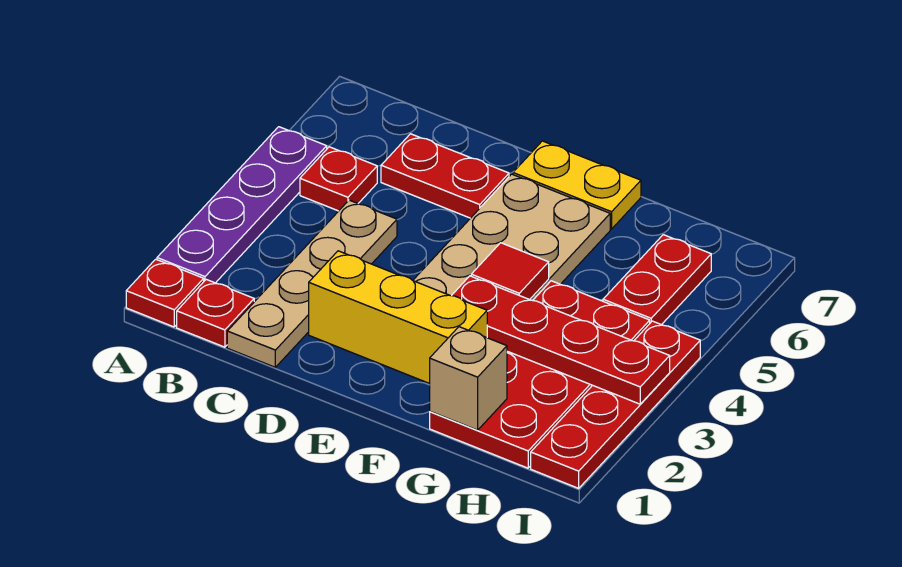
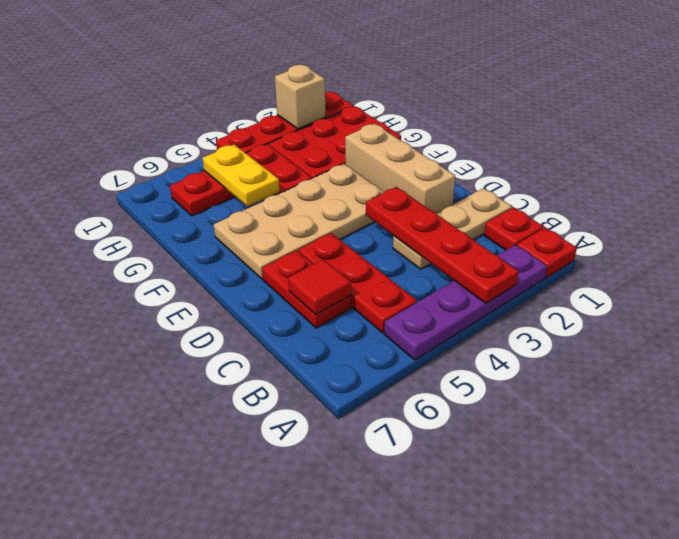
red 1x1 plate [300,147,377,211] -> red 1x3 plate [298,233,417,333]
tan 1x4 plate [227,200,397,367] -> tan 1x3 plate [393,188,512,269]
yellow 1x3 brick [309,251,487,384] -> tan 1x3 brick [345,124,455,213]
yellow 1x2 plate [513,141,641,229] -> yellow 1x2 plate moved to [202,145,280,206]
red 1x4 plate [452,276,670,404] -> red 1x4 plate moved to [366,187,519,303]
red 1x1 tile [471,243,549,300] -> red 1x1 tile moved to [288,259,351,315]
tan 1x1 brick [430,327,507,430] -> tan 1x1 brick moved to [275,65,326,129]

